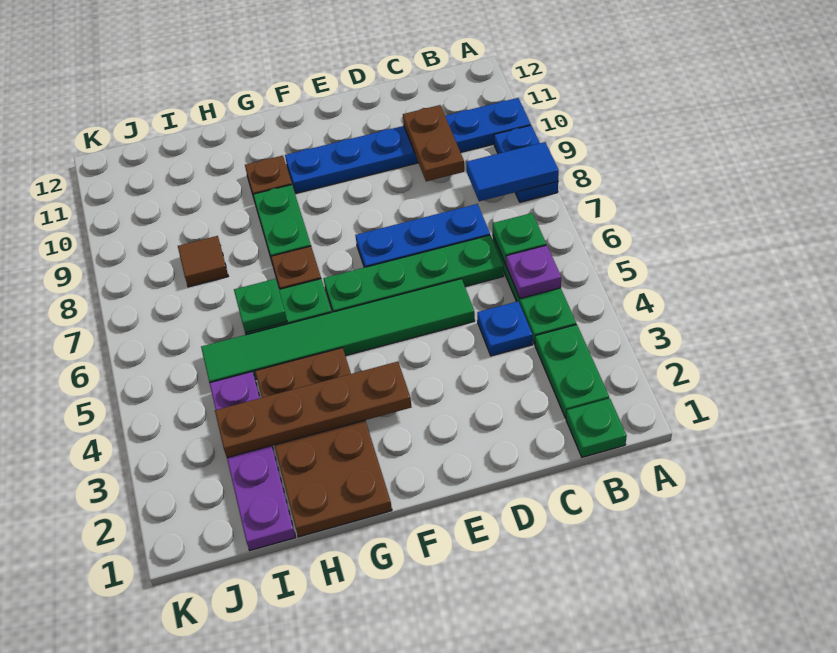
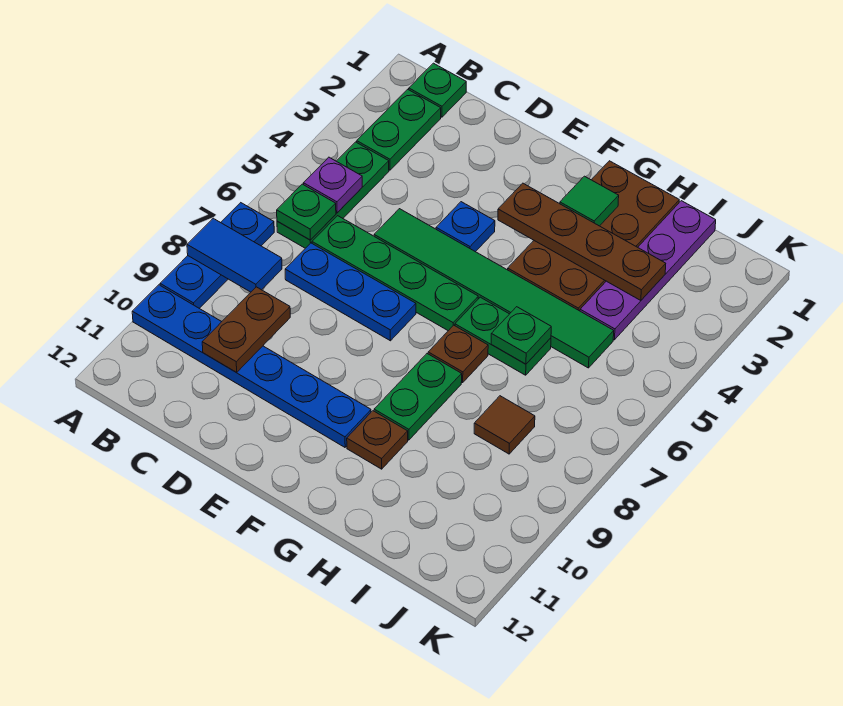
blue 1x2 plate [494,125,558,202] -> blue 1x3 plate [160,203,274,308]
blue 1x1 plate [477,301,532,356] -> blue 1x1 plate moved to [436,202,495,252]
none -> green 1x1 tile [560,176,619,226]

